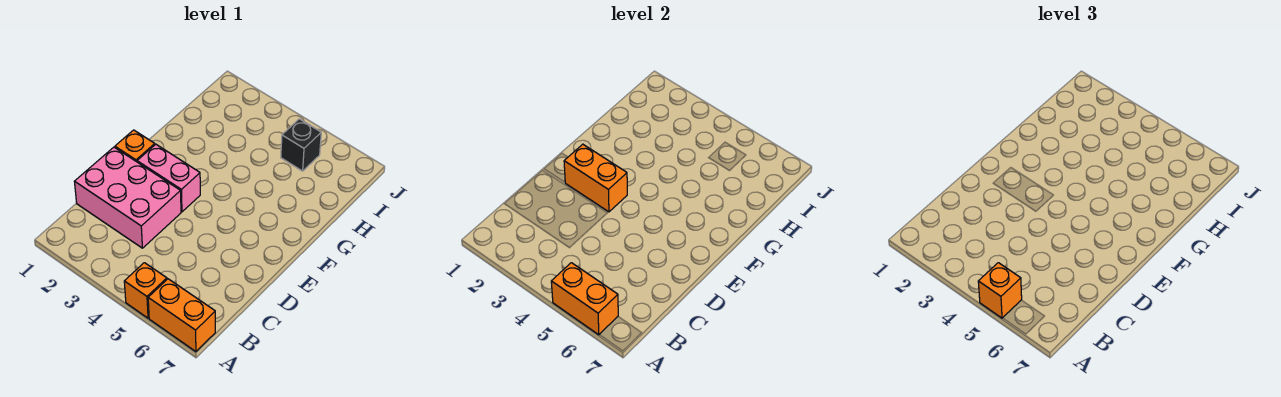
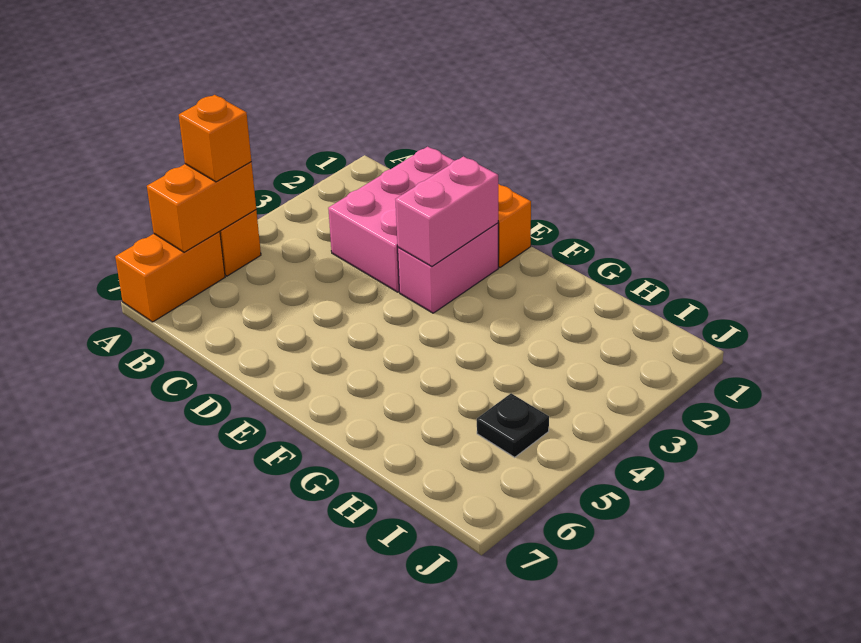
orange 1x2 brick [564,144,627,212] -> pink 1x2 brick [395,156,498,267]
black 1x1 brick [281,119,321,171] -> black 1x1 plate [477,393,549,457]

